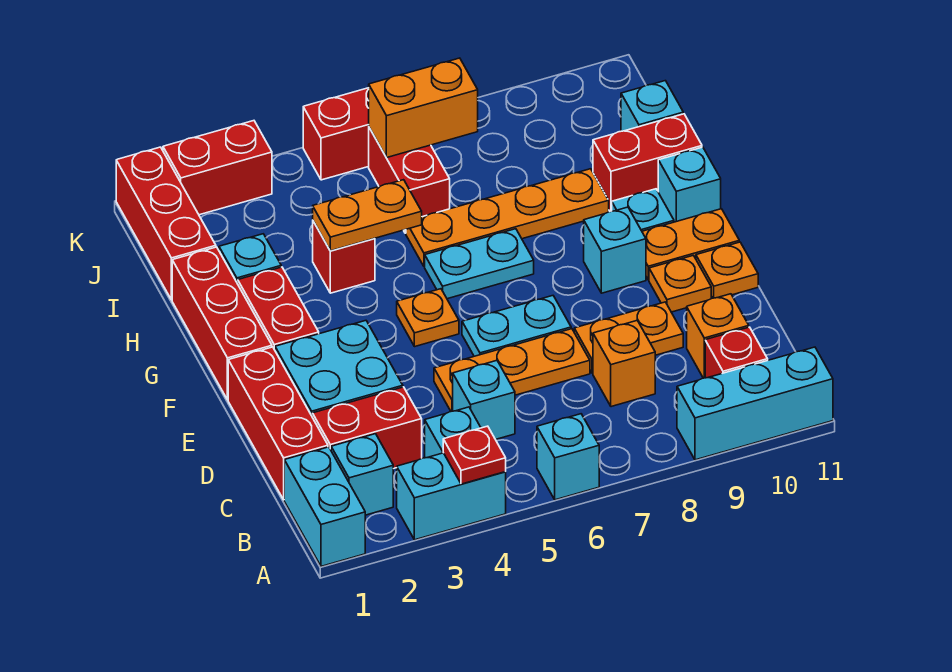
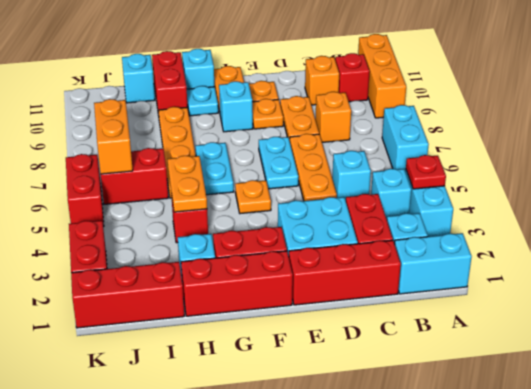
cyan 1x1 brick [537,414,599,500] -> cyan 1x2 brick [382,105,429,172]
cyan 1x3 brick [677,347,833,460] -> orange 1x3 brick [358,34,406,118]
orange 1x1 plate [696,242,758,298] -> orange 1x1 plate moved to [252,99,283,129]

